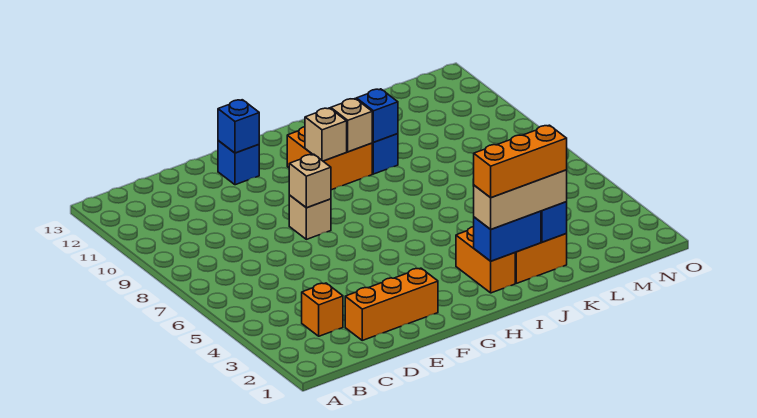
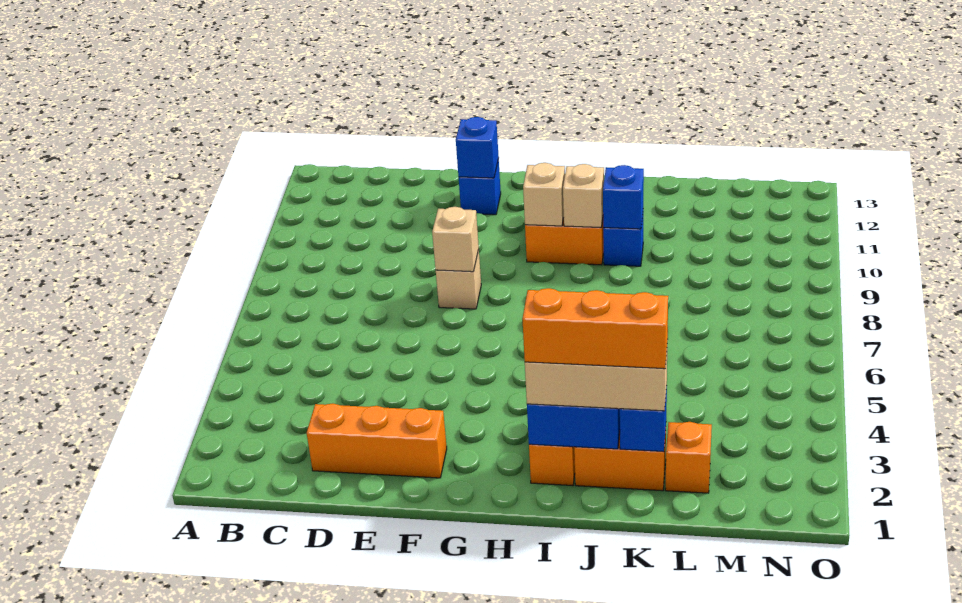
orange 1x1 brick [302,283,343,336] -> orange 1x1 brick moved to [665,422,712,493]

